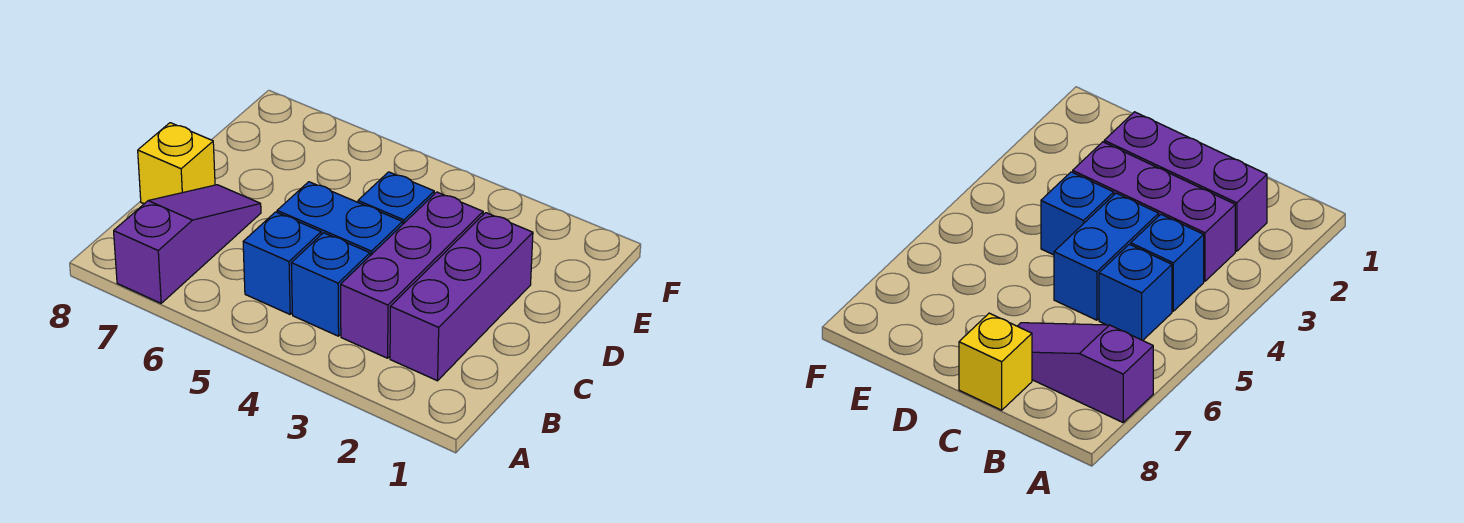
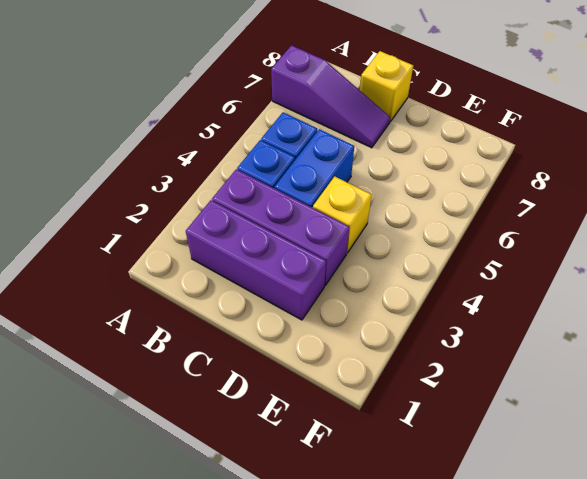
blue 1x1 brick [358,172,434,224] -> yellow 1x1 brick [313,176,372,253]

